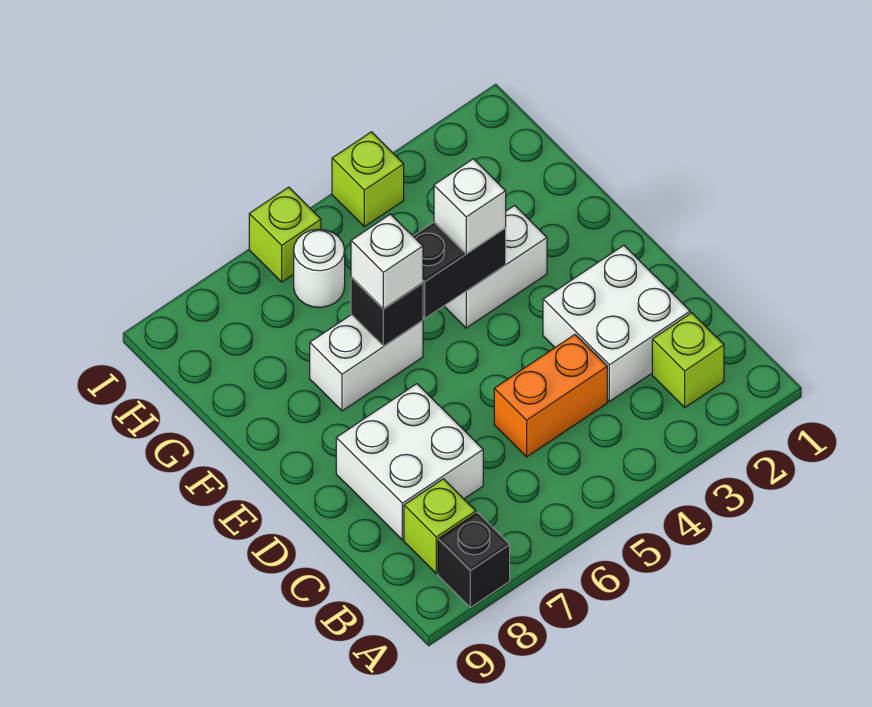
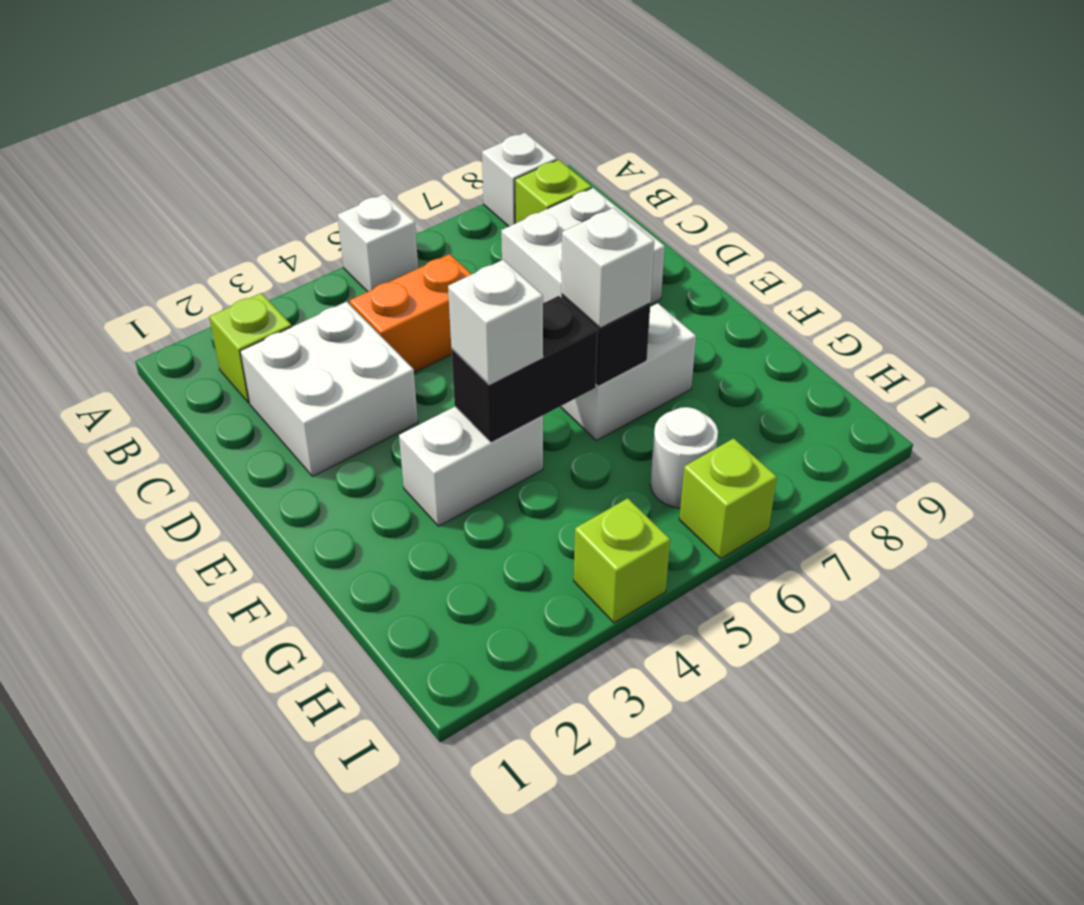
none -> white 1x1 brick [337,194,418,292]
black 1x1 brick [438,513,510,607] -> white 1x1 brick [482,133,557,226]

